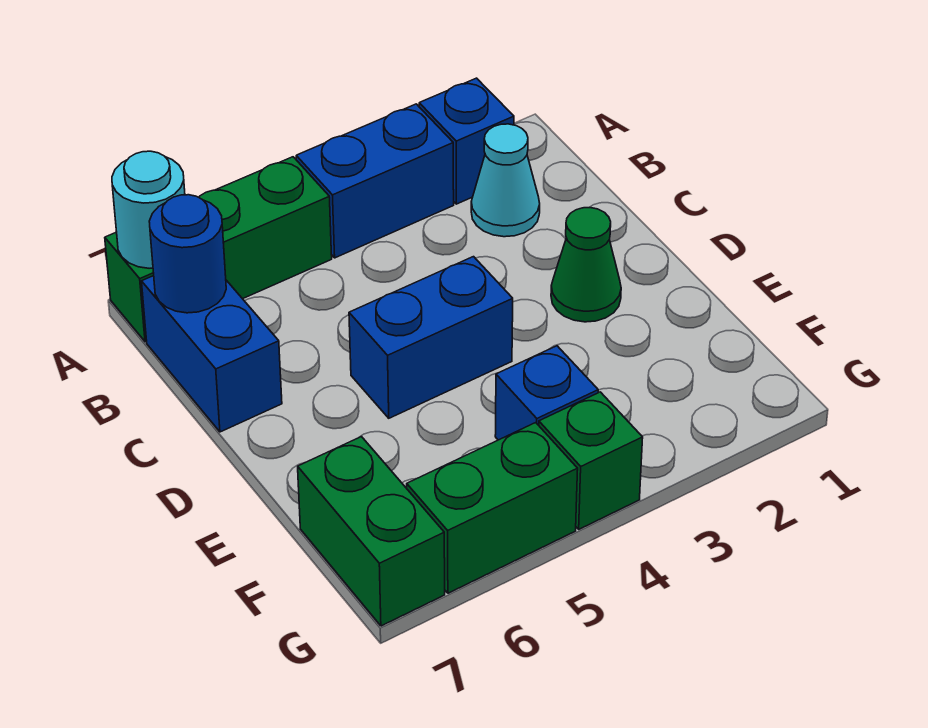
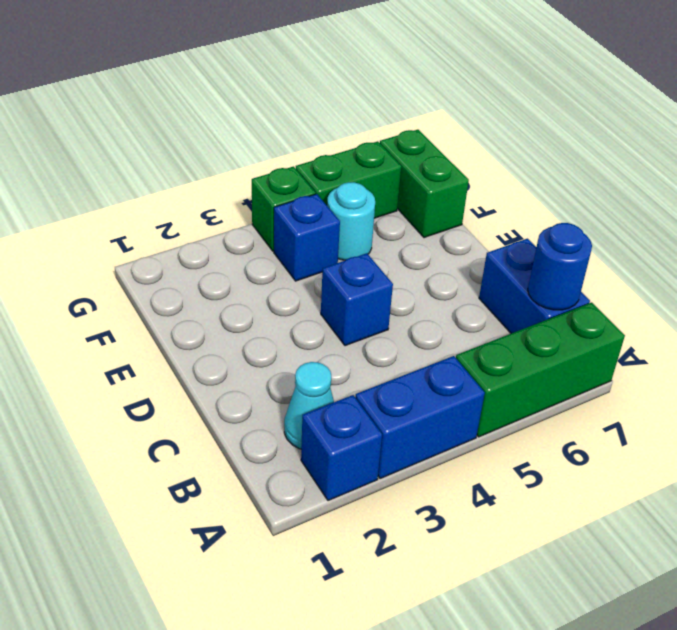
cyan 1x1 round brick [112,151,185,268] -> cyan 1x1 round brick moved to [327,182,375,260]
green 1x1 cone [551,208,621,322] -> none
blue 1x2 brick [349,257,513,418] -> blue 1x1 brick [321,253,393,346]

